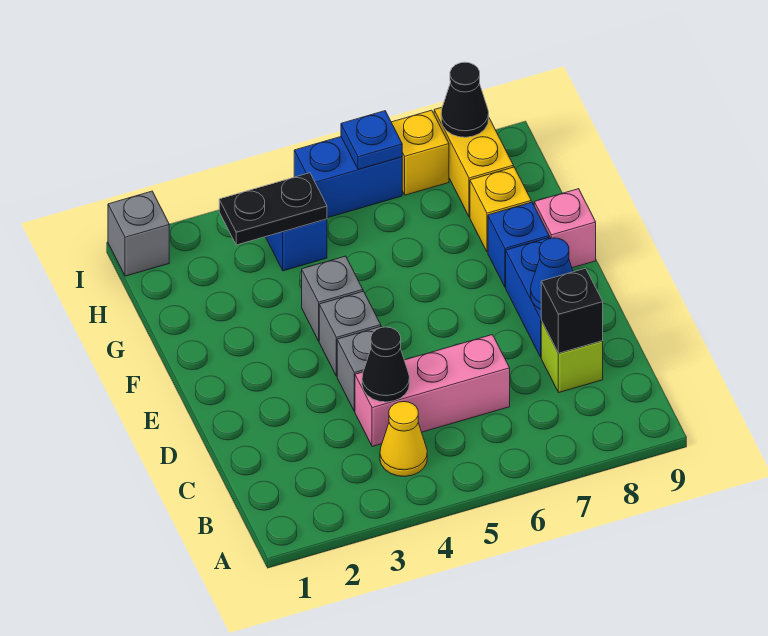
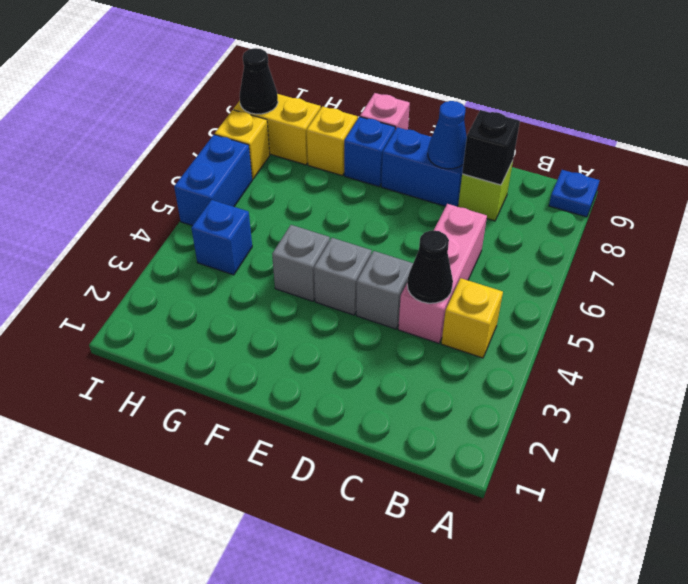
yellow 1x1 cone [380,402,427,477] -> yellow 1x1 brick [441,278,503,358]
black 1x2 plate [219,173,327,245] -> none
grey 1x1 brick [108,191,169,276] -> none
blue 1x1 plate [341,111,402,169] -> blue 1x1 plate moved to [549,170,600,217]

